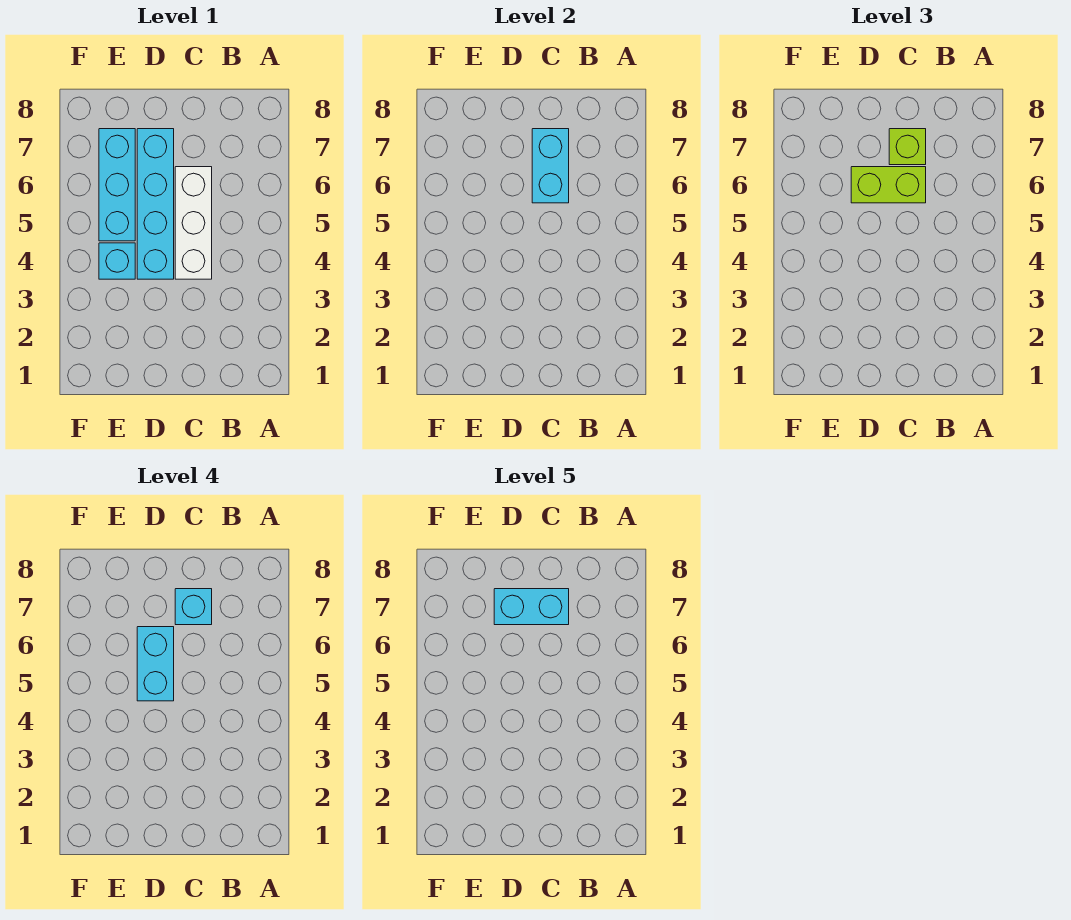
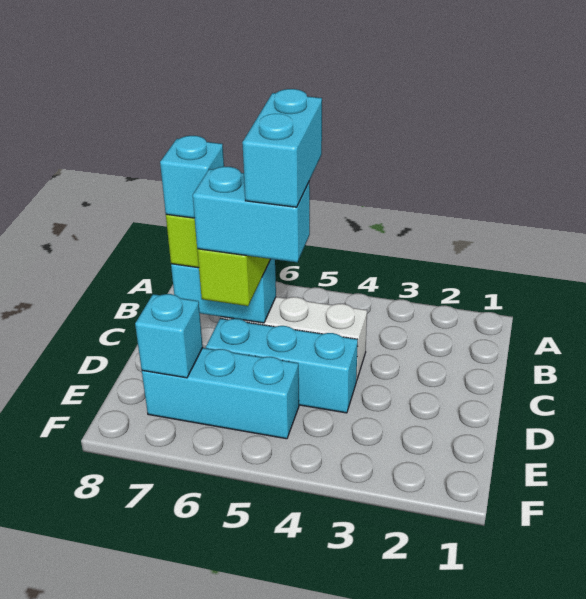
cyan 1x2 brick [494,589,569,625] -> cyan 1x2 brick moved to [242,89,322,207]
cyan 1x4 brick [137,129,174,279] -> cyan 1x3 brick [206,318,358,413]
cyan 1x1 brick [99,243,135,279] -> cyan 1x1 brick moved to [135,294,203,378]

